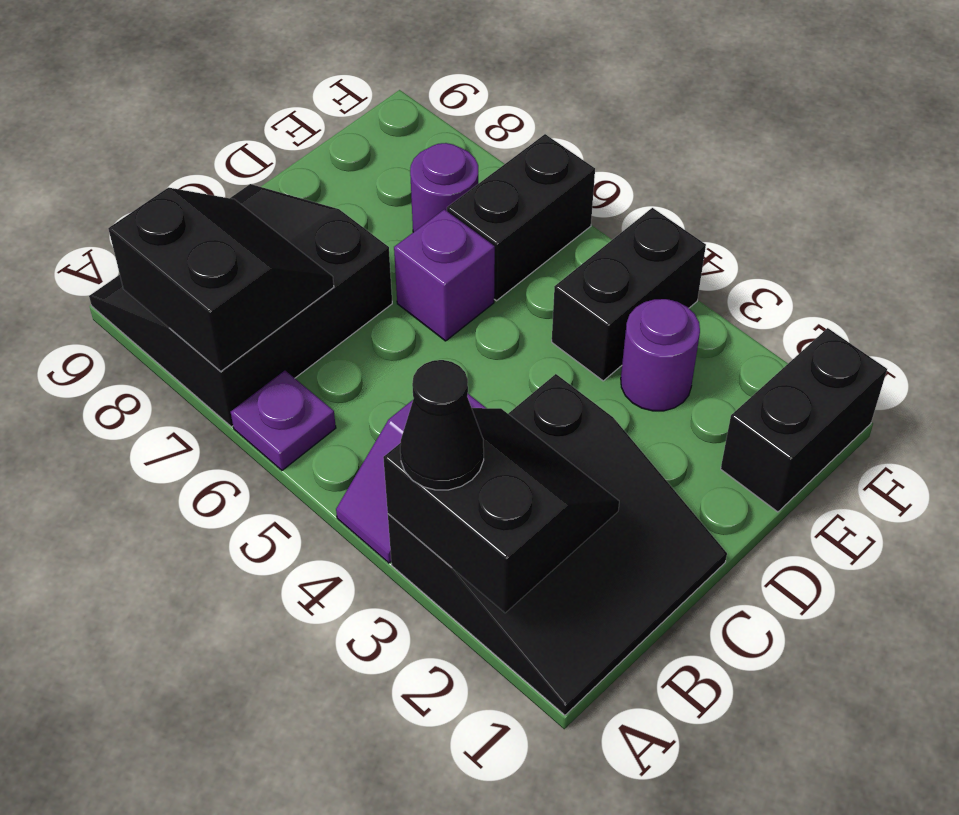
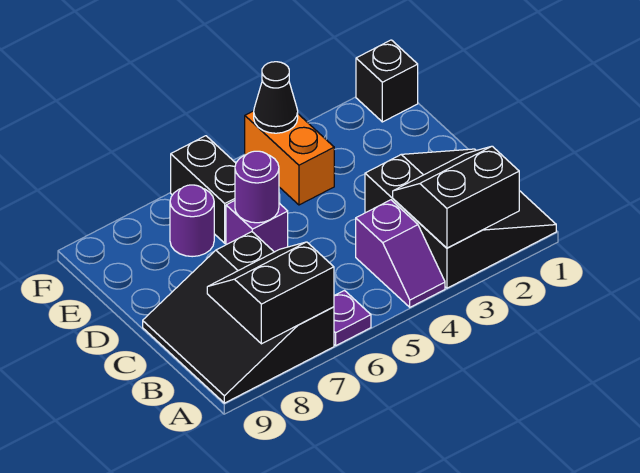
black 1x1 cone [400,360,484,490] -> black 1x1 cone moved to [254,62,298,133]
black 1x2 brick [721,328,887,512] -> black 1x1 brick [356,40,418,122]
purple 1x1 round brick [621,299,700,411] -> purple 1x1 round brick moved to [235,151,279,223]
black 1x2 brick [552,208,706,381] -> orange 1x2 brick [245,111,334,205]

